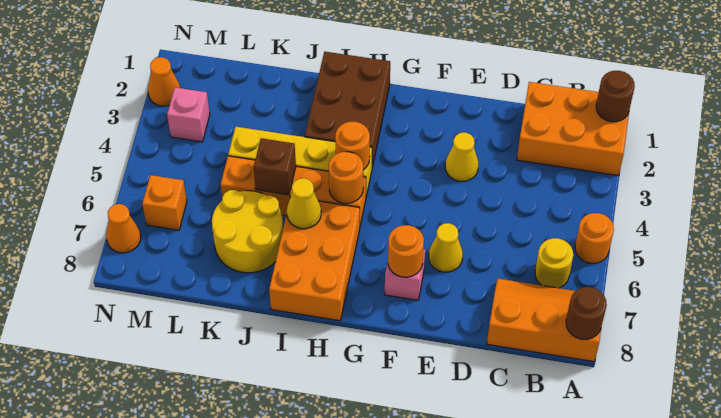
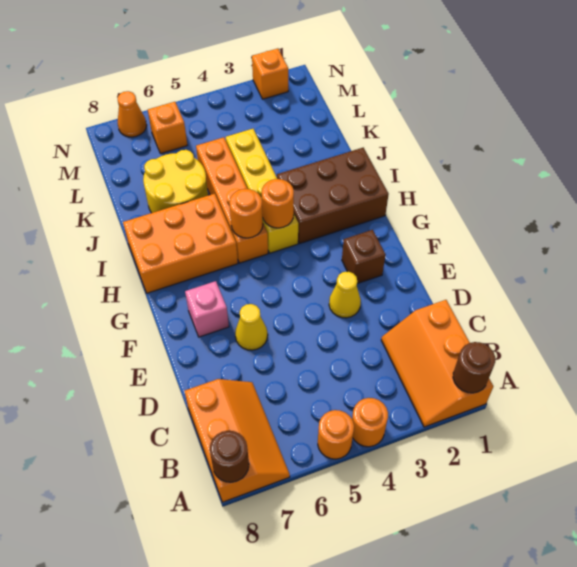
orange 2x3 brick [517,82,629,176] -> orange 2x3 slope [381,300,493,427]
yellow 1x1 round brick [535,238,573,288] -> none
orange 1x1 round brick [388,225,424,277] -> orange 1x1 round brick moved to [352,398,388,447]
yellow 1x1 cone [287,178,321,229] -> none
brown 1x1 brick [254,138,296,195] -> brown 1x1 brick moved to [342,230,386,284]
pink 1x1 brick [167,87,210,142] -> none
orange 1x1 cone [148,57,180,106] -> orange 1x1 brick [252,49,288,99]

